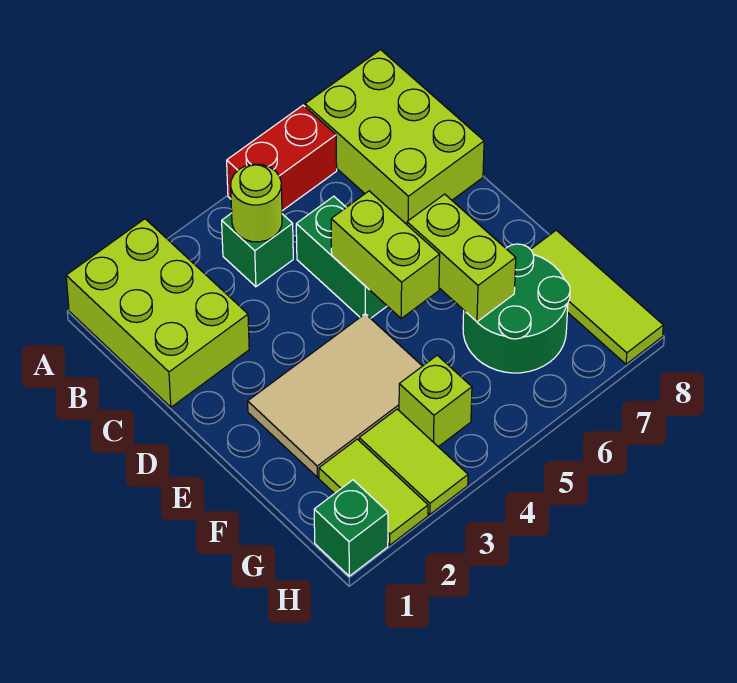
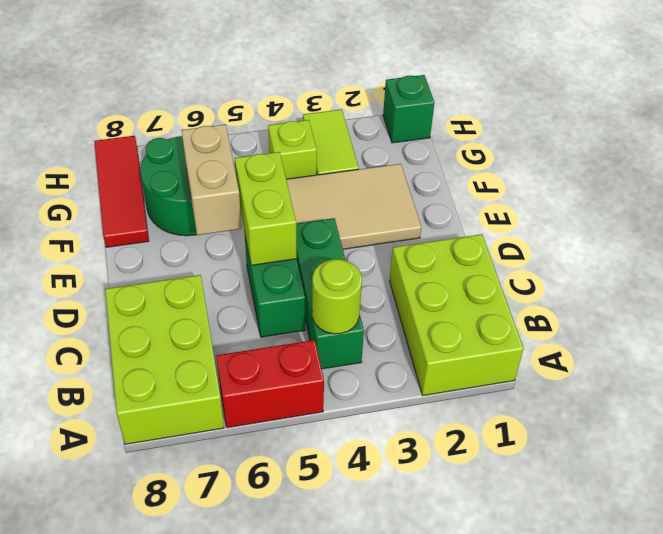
green 1x1 brick [222,213,293,287] -> green 1x3 brick [296,218,364,369]
lime 1x2 brick [407,194,516,322] -> tan 1x2 brick [182,124,242,235]
lime 1x3 tile [531,230,663,364] -> red 1x3 tile [94,136,149,247]
lime 1x2 tile [319,439,428,545] -> none

